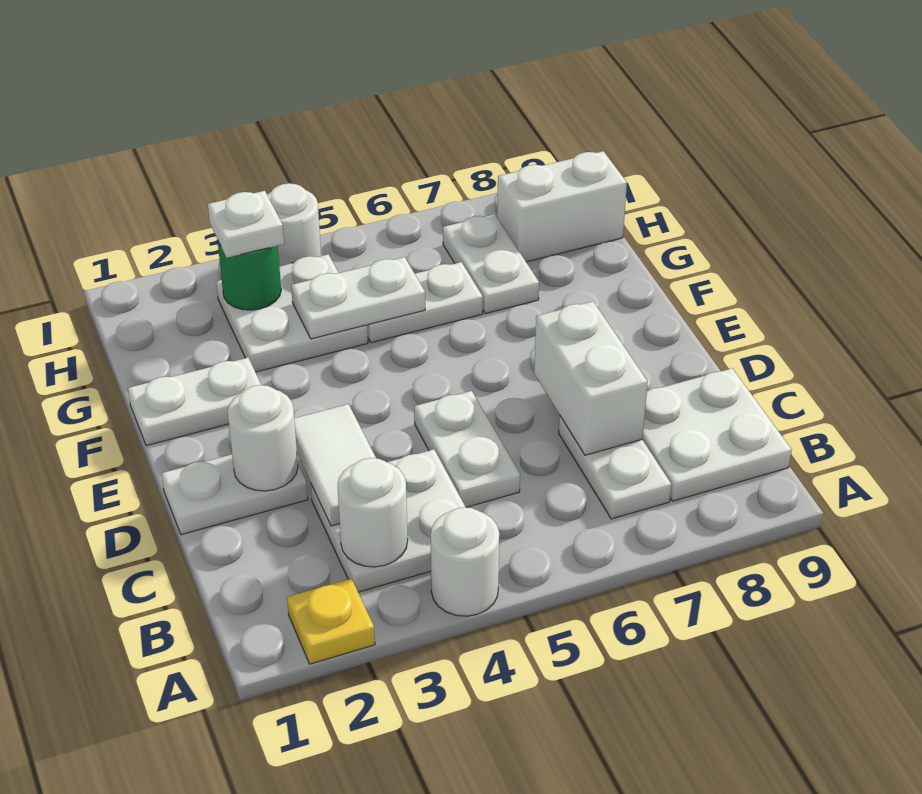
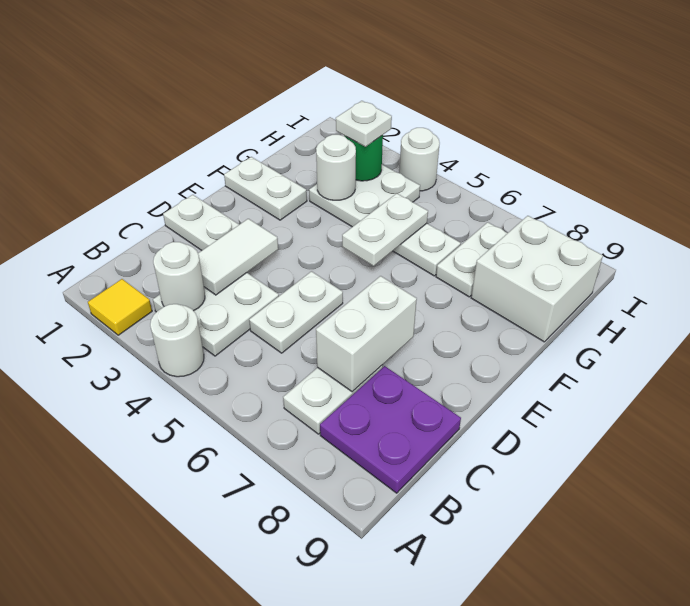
yellow 1x1 plate [287,578,375,664] -> yellow 1x1 tile [88,279,152,335]
white 2x2 plate [642,368,792,501] -> purple 2x2 plate [320,366,461,493]
white 1x1 round brick [227,385,298,491] -> white 1x1 round brick moved to [316,135,356,200]
white 1x2 plate [291,257,425,339] -> white 1x2 plate turned to [342,193,428,266]
white 1x2 brick [497,151,627,262] -> white 2x2 brick [471,216,603,342]

